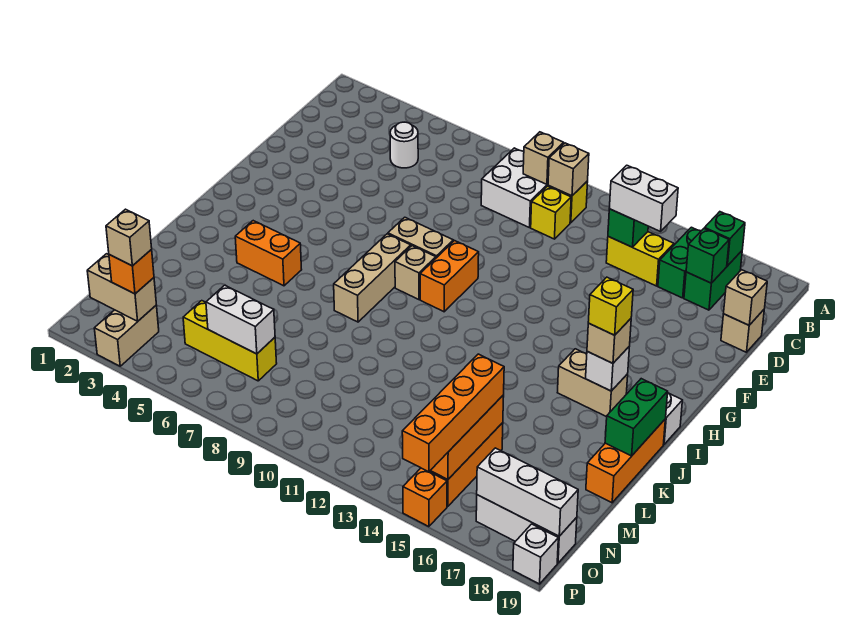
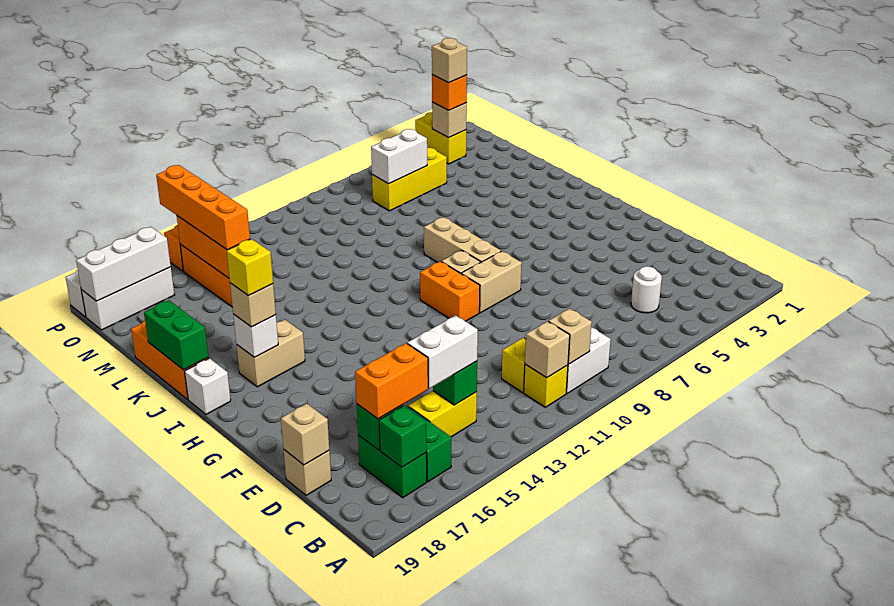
orange 1x2 brick [235,221,302,286] -> orange 1x2 brick moved to [355,343,428,419]
tan 1x2 brick [87,254,156,321] -> tan 1x1 brick [432,102,467,138]
tan 1x2 brick [94,305,159,366] -> yellow 1x2 brick [415,112,466,164]

